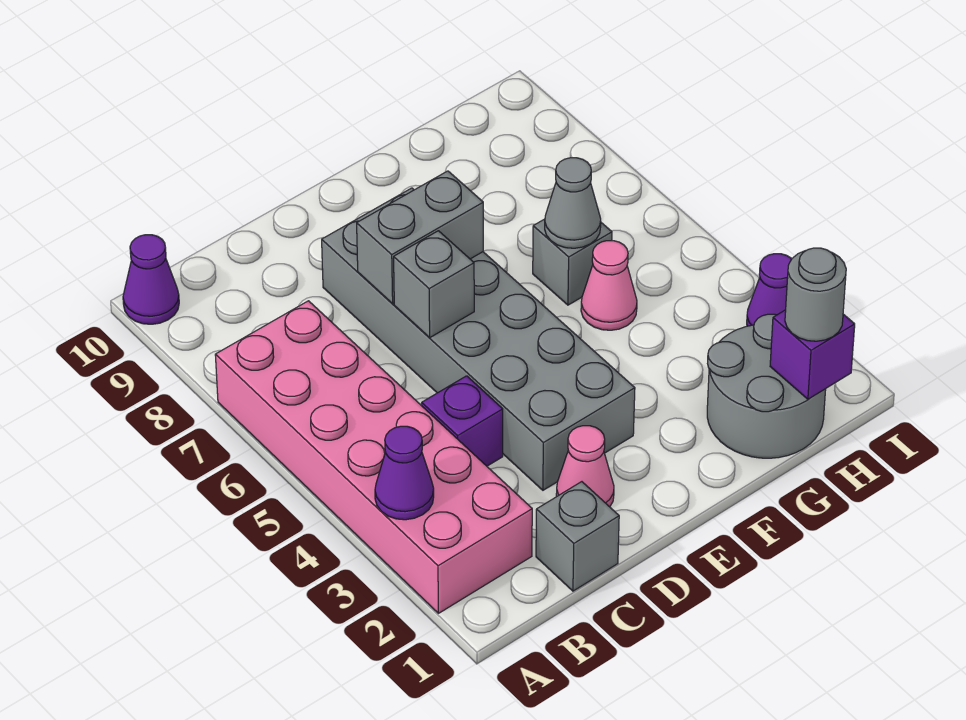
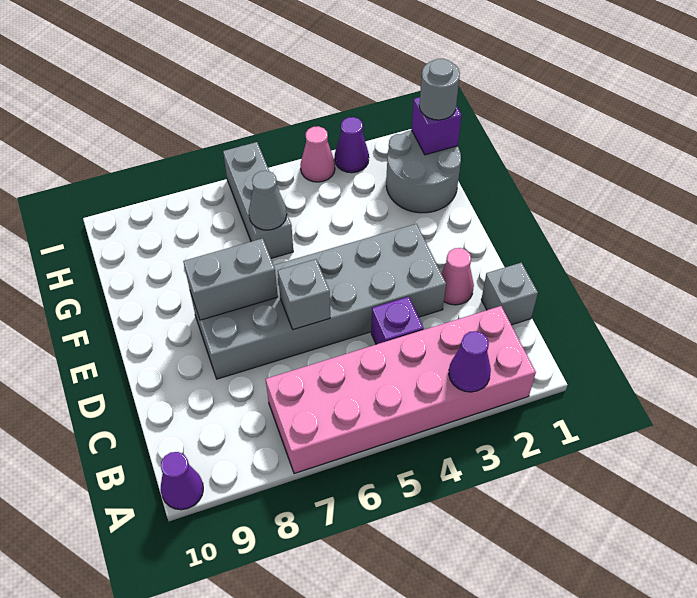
grey 1x2 brick [357,171,483,303] -> grey 1x2 brick turned to [183,238,278,320]
pink 1x1 cone [581,241,637,330] -> pink 1x1 cone moved to [300,126,335,182]
grey 1x1 brick [533,219,612,305] -> grey 1x3 brick [223,142,293,258]

